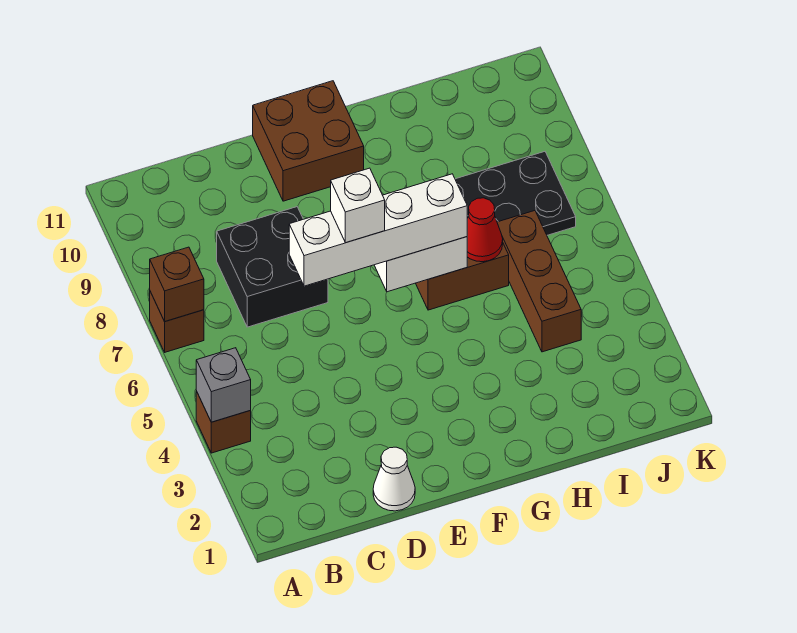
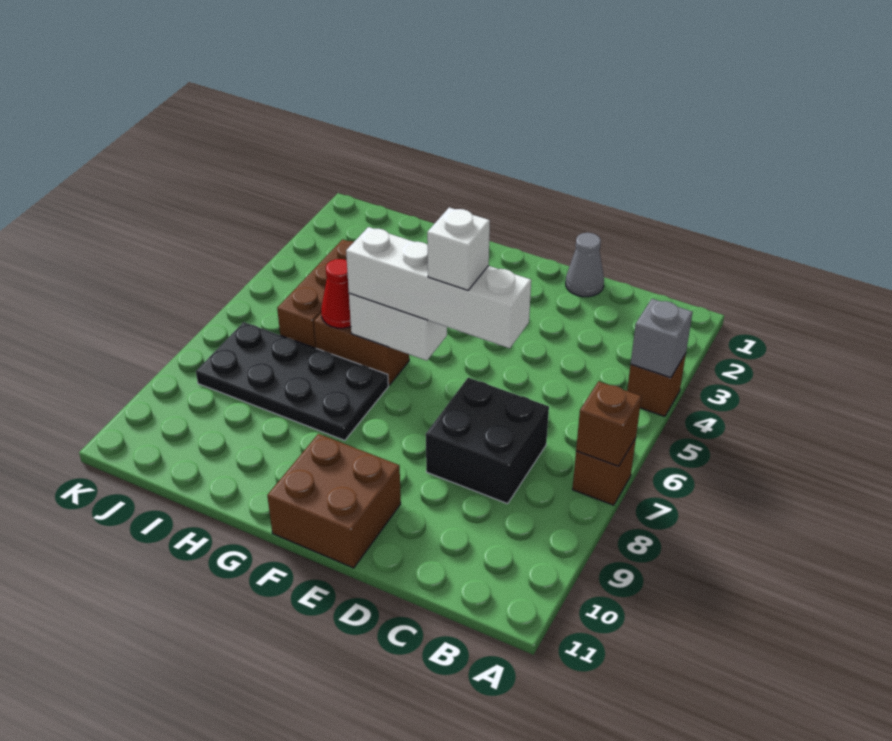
white 1x1 cone [373,447,415,511] -> grey 1x1 cone [566,233,604,297]

